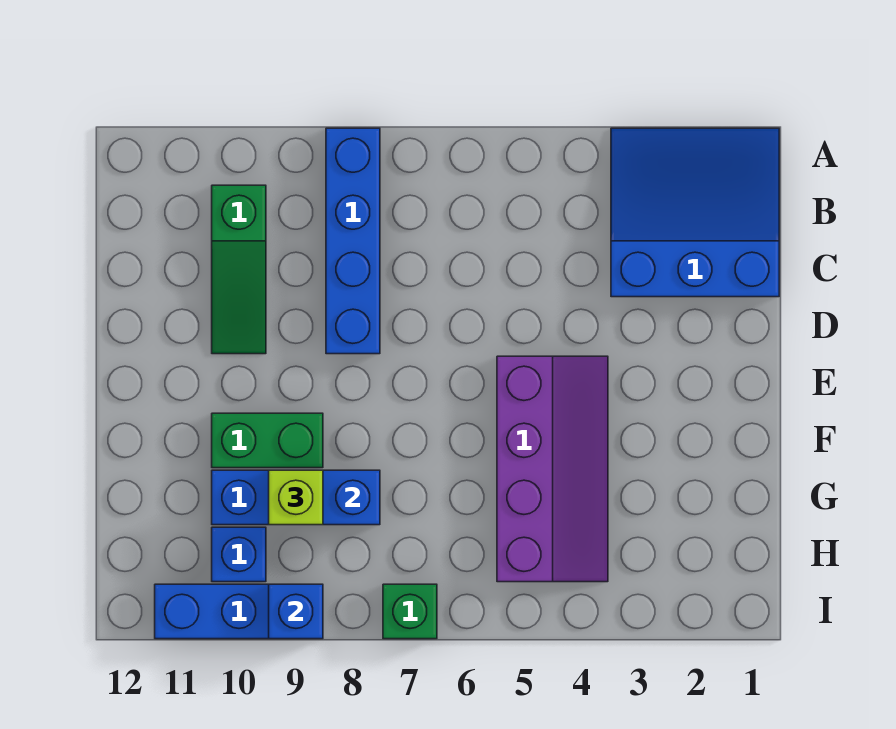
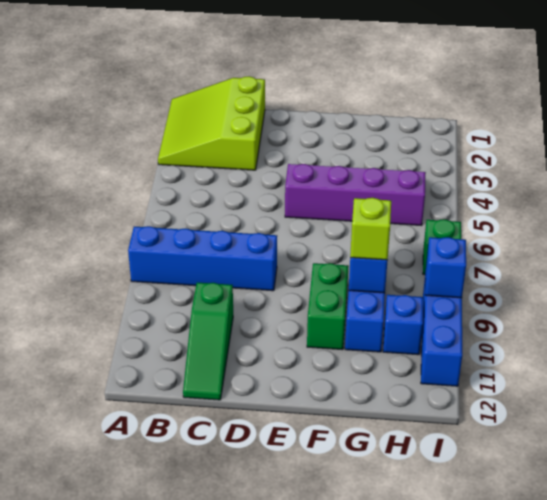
blue 3x3 slope [611,128,779,297] -> lime 3x3 slope [158,76,265,170]
green 1x3 slope [212,185,266,354] -> green 1x3 slope turned to [183,282,233,400]

